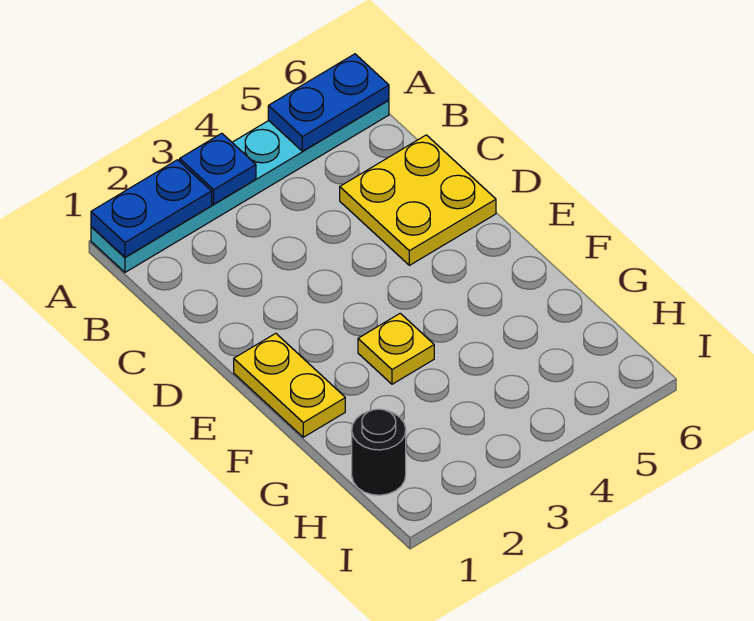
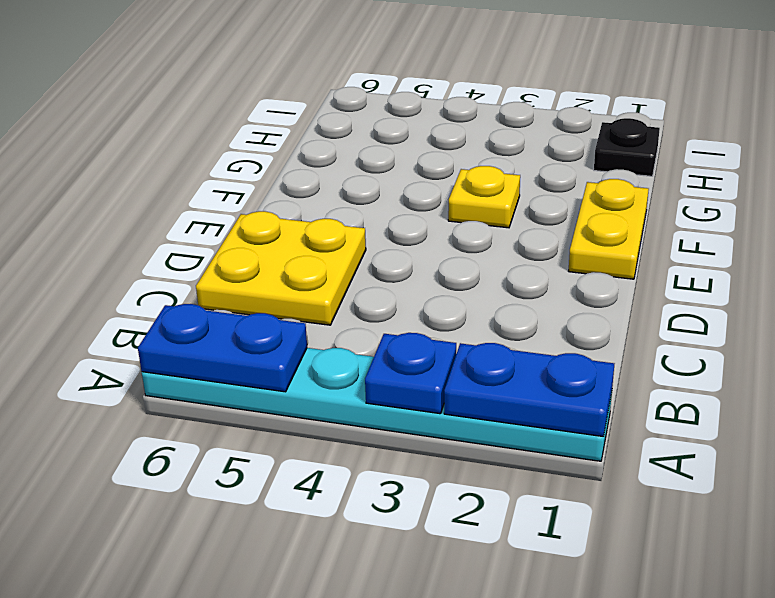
black 1x1 round brick [352,409,406,495] -> black 1x1 plate [594,118,660,176]

